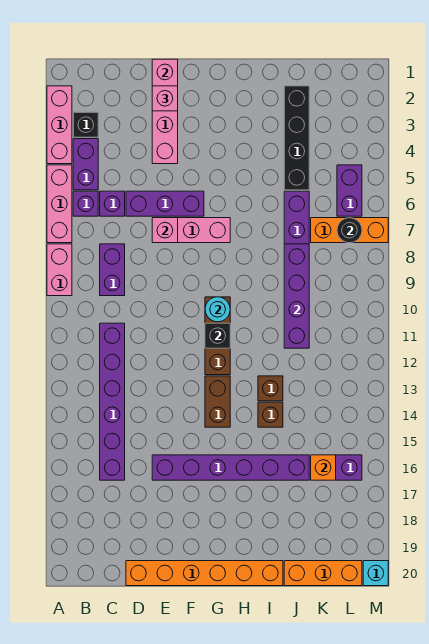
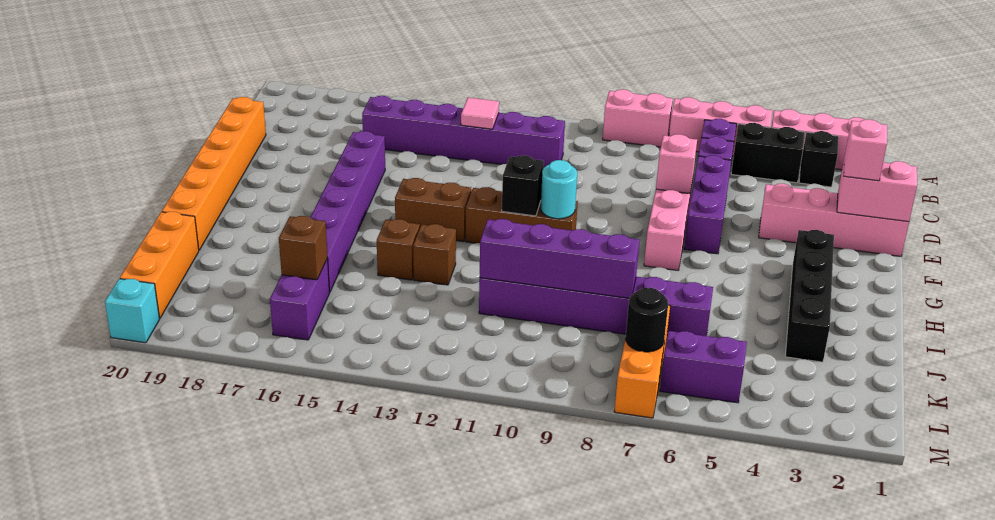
purple 1x2 brick [73,139,98,190] -> black 1x2 brick [731,123,804,183]
purple 1x2 brick [100,244,125,296] -> none
none -> pink 1x1 tile [461,98,499,129]
black 1x4 brick [284,86,309,190] -> black 1x4 brick turned to [785,230,834,362]
orange 1x1 brick [311,455,336,480] -> brown 1x1 brick [279,216,328,280]

